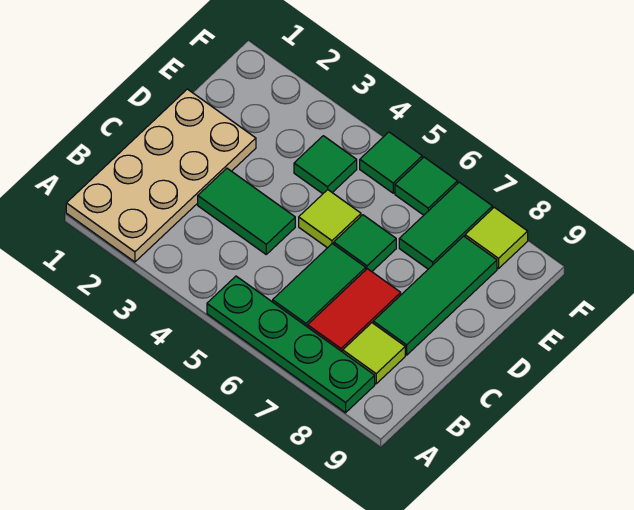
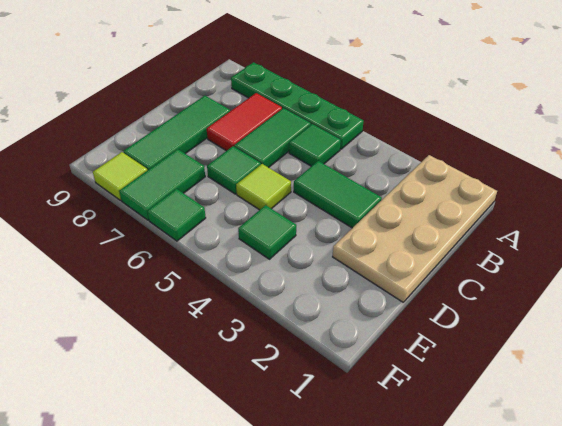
lime 1x1 tile [343,323,405,384] -> none
green 1x1 tile [360,132,422,193] -> green 1x1 tile moved to [289,124,341,166]

